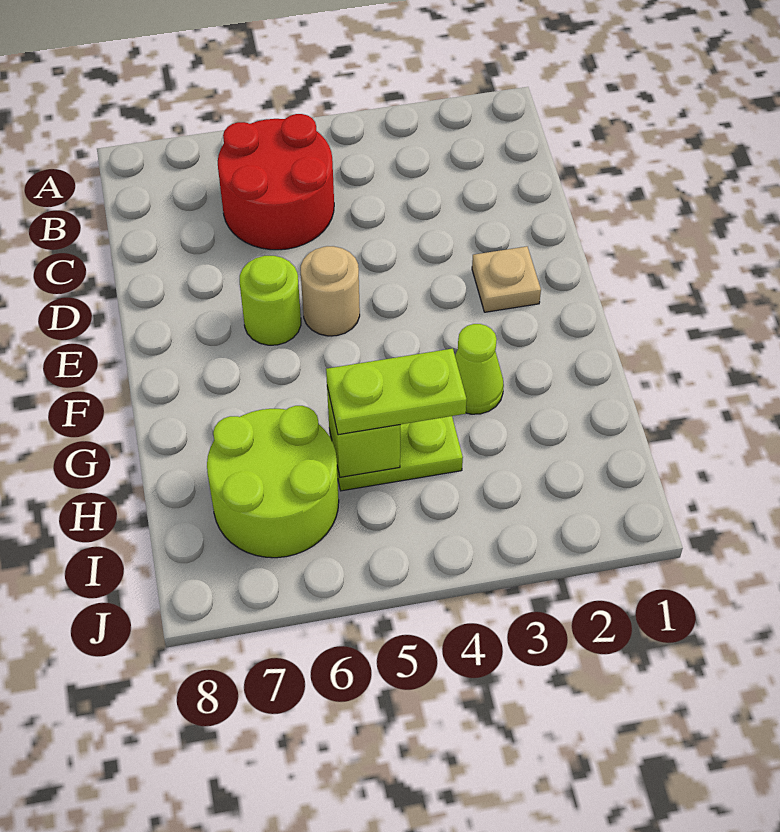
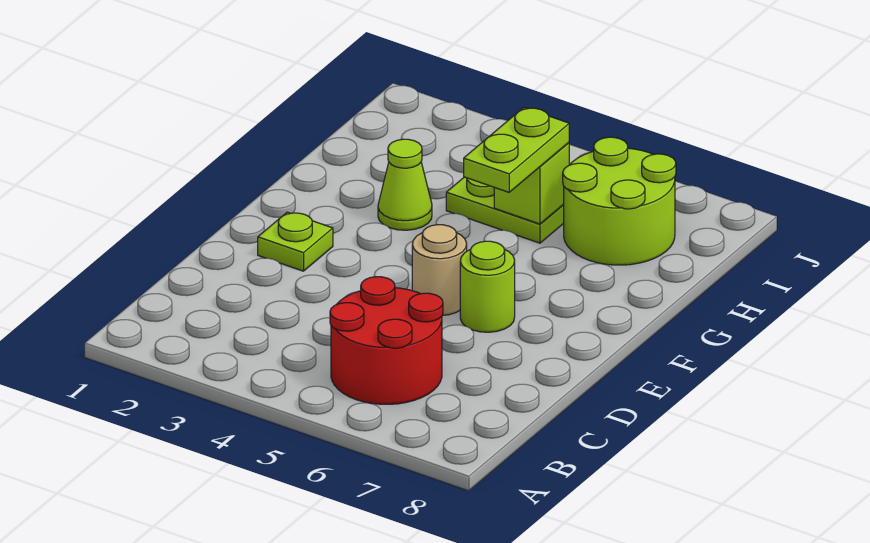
tan 1x1 plate [472,246,541,312] -> lime 1x1 plate [258,212,333,271]
lime 1x2 plate [326,348,467,435] -> lime 1x2 plate turned to [464,108,569,192]

